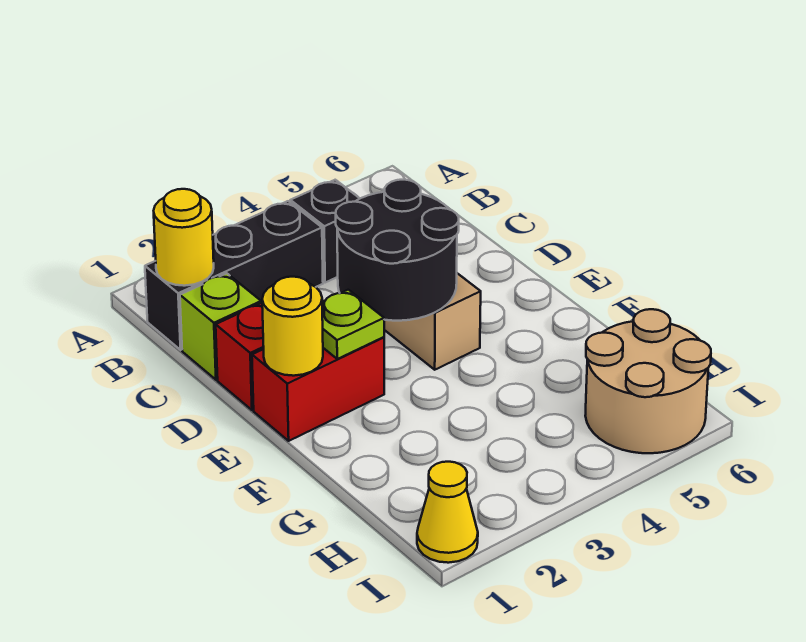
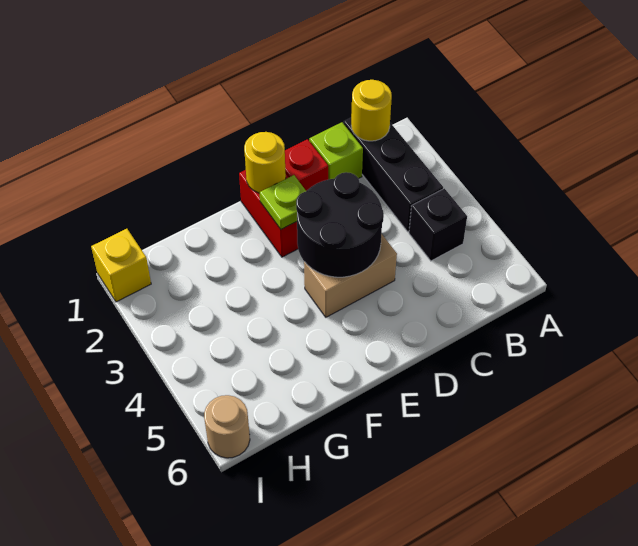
tan 2x2 round brick [585,309,711,453] -> tan 1x1 round brick [204,395,250,458]
yellow 1x1 cone [417,462,478,563] -> yellow 1x1 brick [91,229,151,302]

